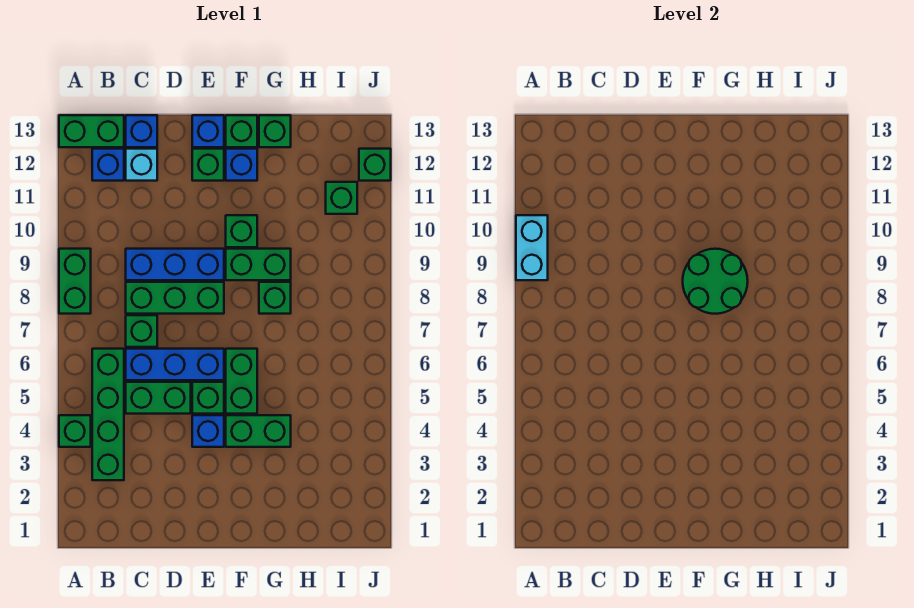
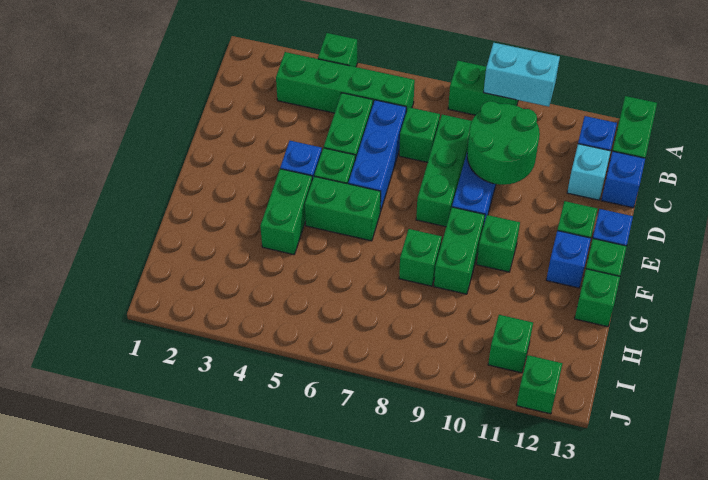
green 2x2 round brick [683,249,748,314] -> green 2x2 round brick moved to [467,101,540,185]

